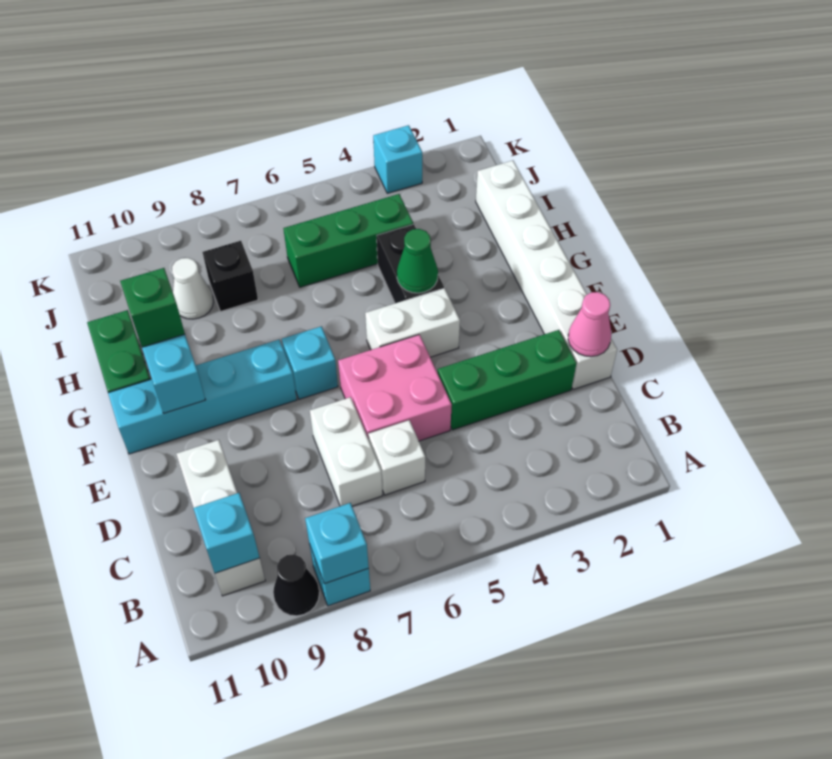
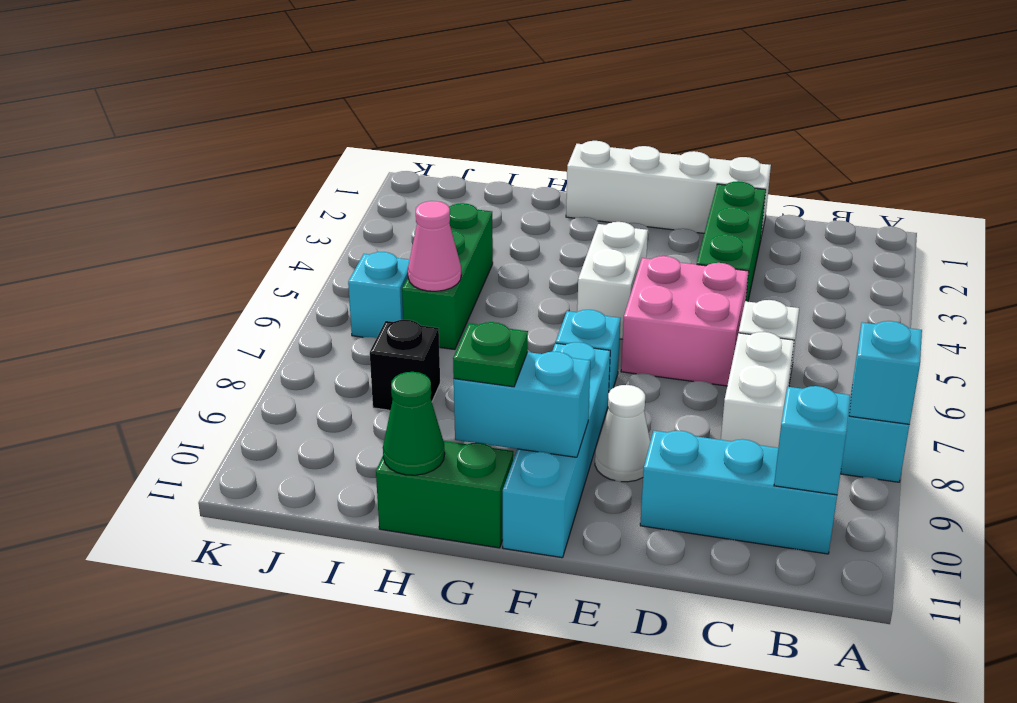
black 1x1 cone [273,554,319,616] -> none
white 1x3 brick [176,440,265,596] -> cyan 1x3 brick [640,431,837,554]
white 1x2 brick [310,397,383,506] -> white 1x2 brick turned to [721,332,794,448]
white 1x6 brick [476,161,617,389] -> white 1x4 brick [566,141,771,236]
pink 1x1 cone [568,292,611,357] -> pink 1x1 cone moved to [408,201,461,291]
black 1x2 brick [377,224,444,303] -> none
green 1x1 cone [397,229,438,293] -> green 1x1 cone moved to [383,372,445,475]
green 1x1 brick [120,268,185,347] -> green 1x1 plate [453,322,528,387]
white 1x1 cone [172,258,213,319] -> white 1x1 cone moved to [595,385,650,482]
cyan 1x1 brick [373,125,422,193] -> cyan 1x1 brick moved to [348,252,410,338]

